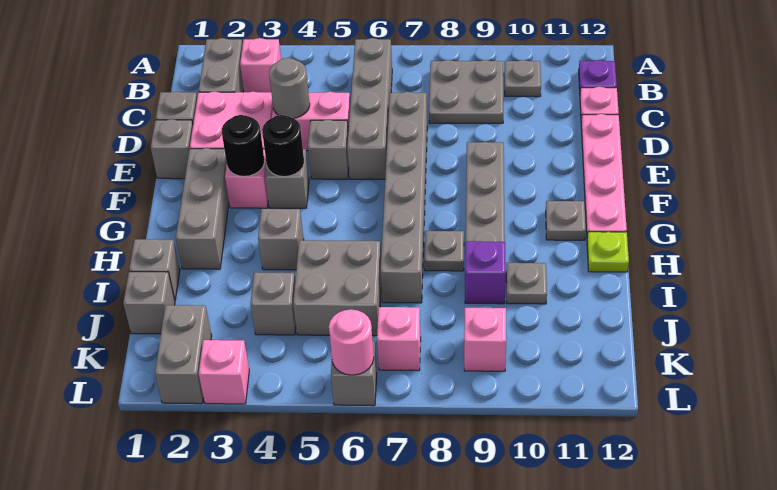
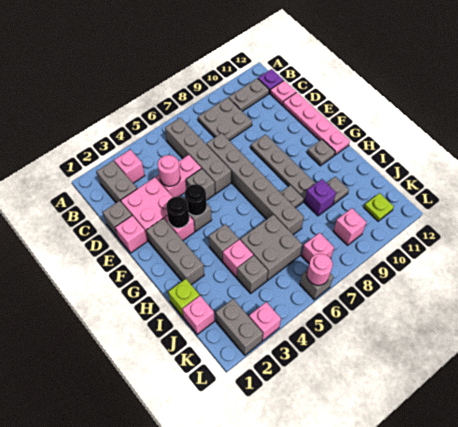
grey 1x1 plate [505,60,541,97] -> grey 1x2 plate [229,78,269,111]
grey 1x1 round brick [269,58,310,118] -> pink 1x1 round brick [158,155,180,186]
grey 1x1 brick [151,119,193,179] -> pink 1x1 brick [115,215,147,253]
lime 1x1 plate [587,232,629,272] -> lime 1x1 plate moved to [364,193,394,221]
grey 1x1 brick [129,239,180,300] -> lime 1x1 brick [168,279,200,317]
none -> pink 1x1 brick [223,240,253,277]
grey 1x1 brick [123,272,175,334] -> pink 1x1 brick [182,296,215,334]

